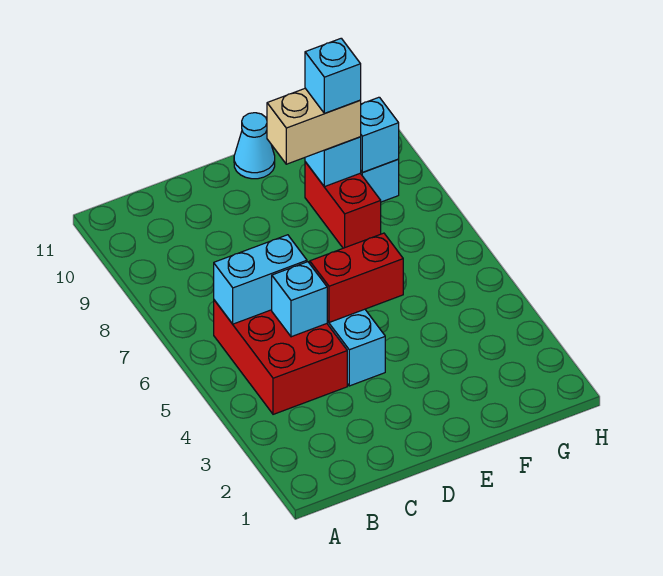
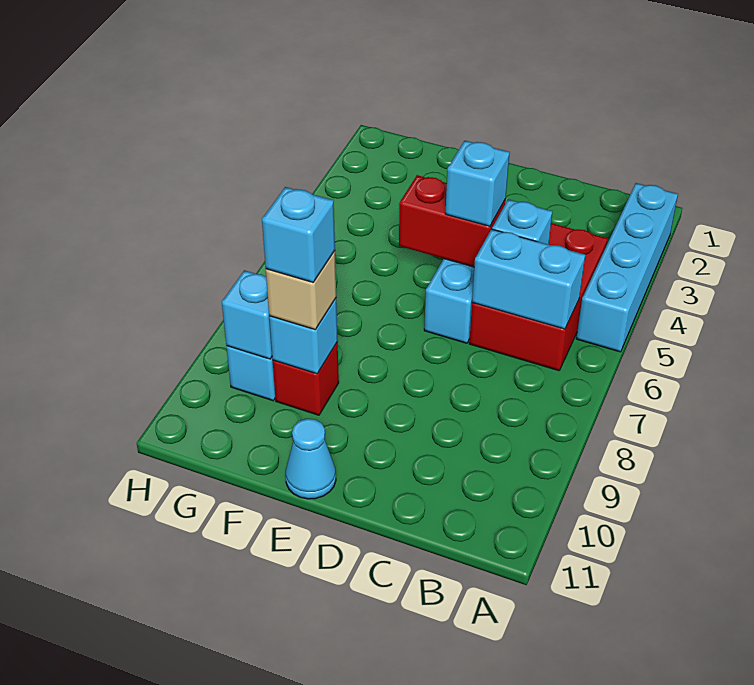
none -> cyan 1x4 brick [576,183,678,352]
none -> cyan 1x1 brick [445,141,510,226]
tan 1x2 brick [267,88,361,164] -> tan 1x1 brick [266,251,336,330]
red 1x2 brick [305,162,381,248] -> red 1x1 brick [273,342,339,415]

